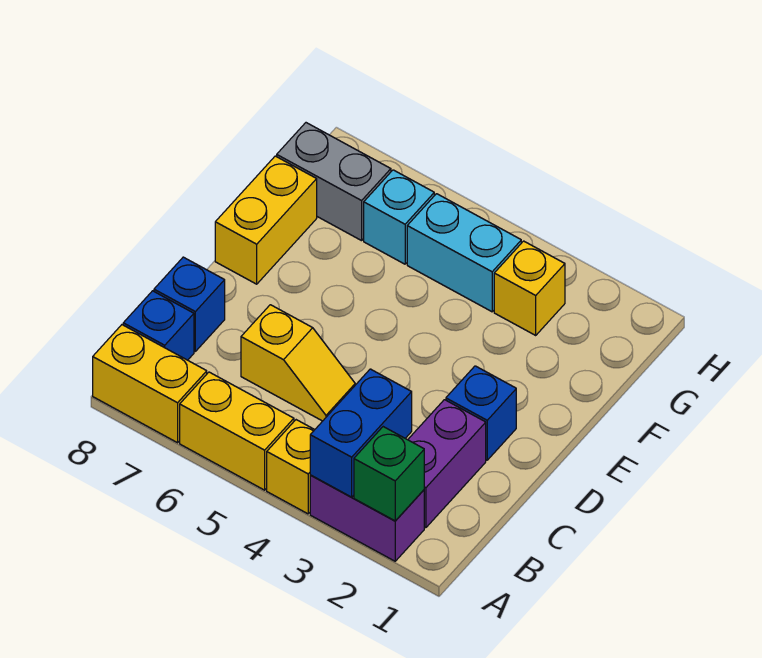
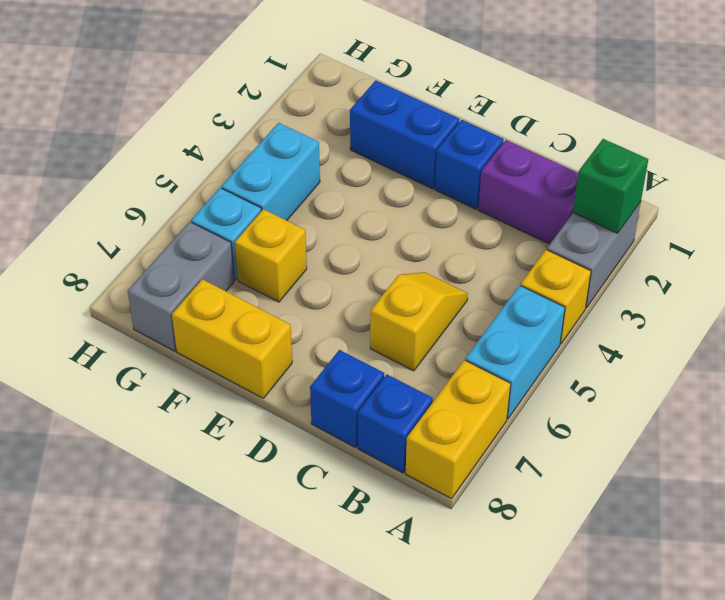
purple 1x2 brick [310,475,424,561] -> grey 1x2 brick [547,202,641,308]
blue 1x2 brick [310,369,412,497] -> blue 1x2 brick moved to [350,80,460,189]
yellow 1x2 brick [180,372,294,490] -> cyan 1x2 brick [465,285,565,419]
yellow 1x1 brick [494,241,565,335] -> yellow 1x1 brick moved to [235,209,307,302]

